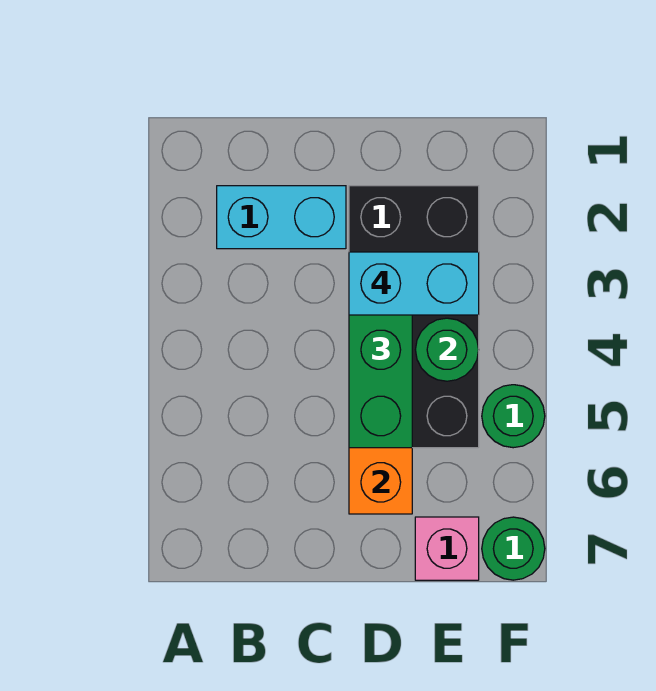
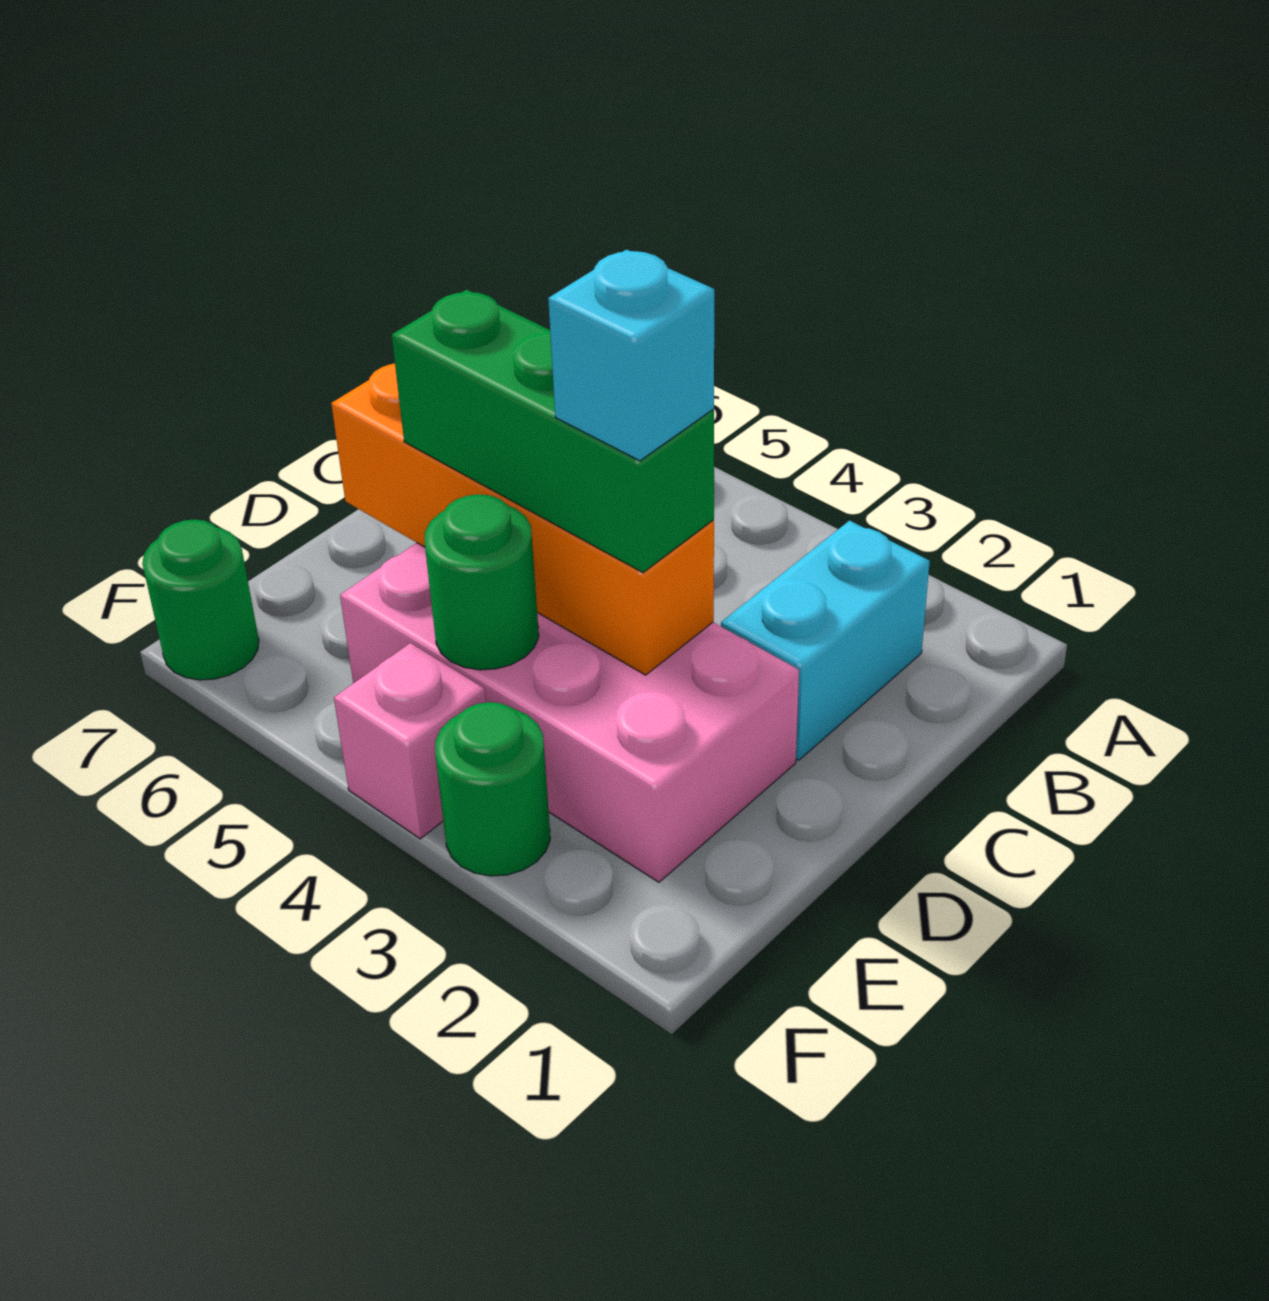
black 2x4 brick [349,186,479,448] -> pink 2x4 brick [340,543,799,882]
cyan 1x2 brick [349,252,479,315] -> cyan 1x1 brick [548,250,714,461]
pink 1x1 brick [415,517,479,580] -> pink 1x1 brick moved to [334,643,486,839]
green 1x1 round brick [482,385,545,448] -> green 1x1 round brick moved to [435,702,550,876]

